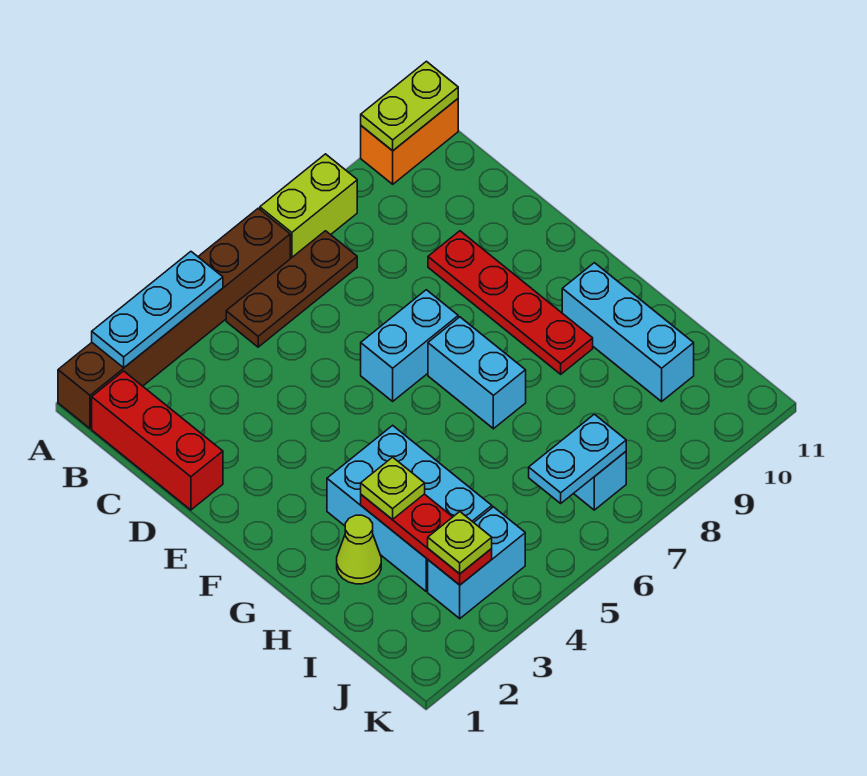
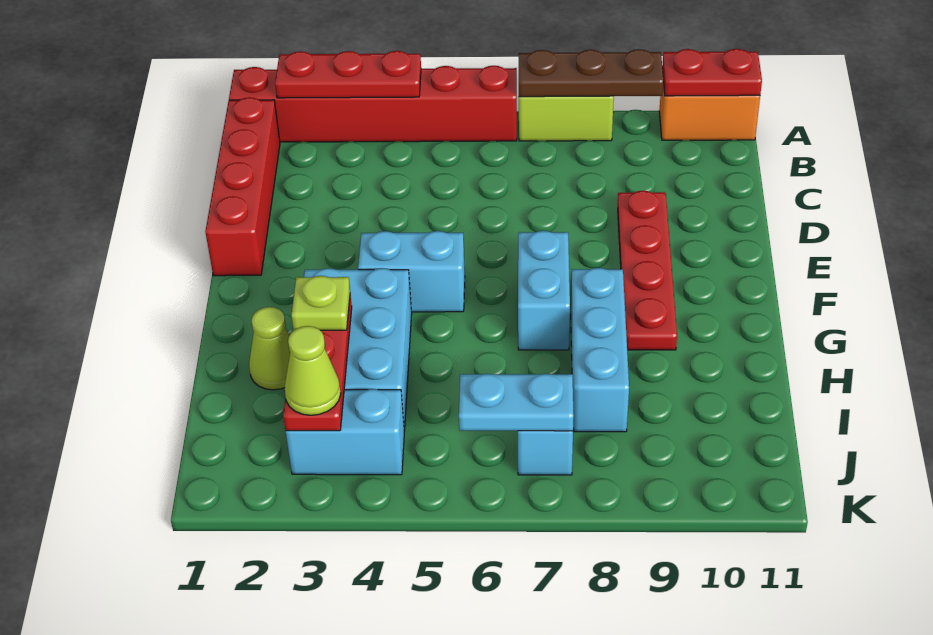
brown 1x6 brick [58,208,290,428] -> red 1x6 brick [229,66,517,142]
cyan 1x3 plate [92,252,223,368] -> red 1x3 plate [275,51,421,98]
lime 1x2 plate [361,61,458,151] -> red 1x2 plate [662,49,762,96]
red 1x3 brick [92,371,223,510] -> red 1x4 brick [205,97,280,276]
brown 1x3 plate [226,231,357,347] -> brown 1x3 plate moved to [519,49,663,97]
cyan 1x2 brick [361,290,458,401] -> cyan 1x2 brick moved to [358,231,465,312]
cyan 1x3 brick [562,263,694,401] -> cyan 1x3 brick moved to [571,268,629,432]
lime 1x1 plate [428,512,492,574] -> lime 1x1 cone [285,326,341,415]

